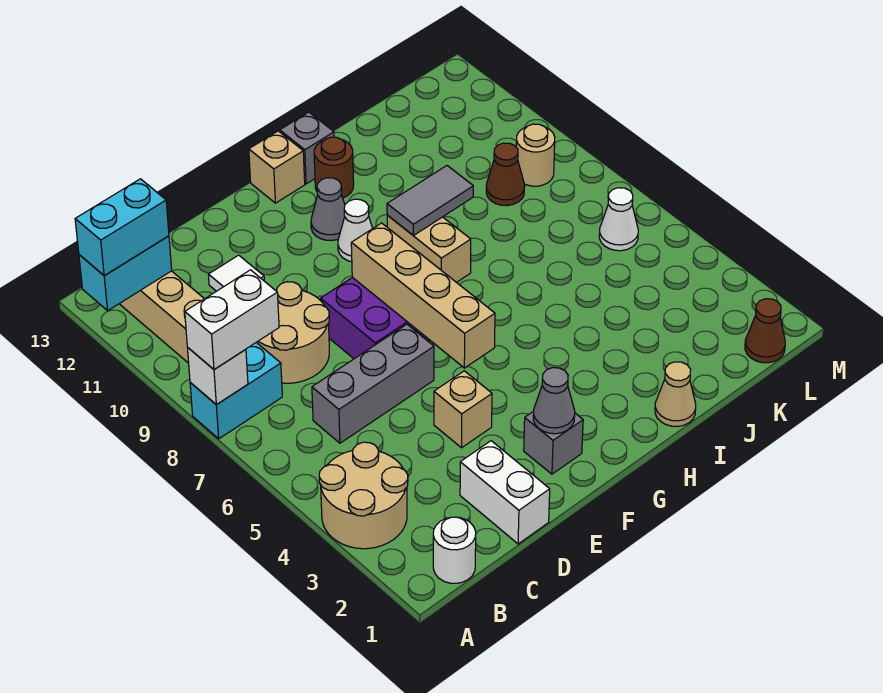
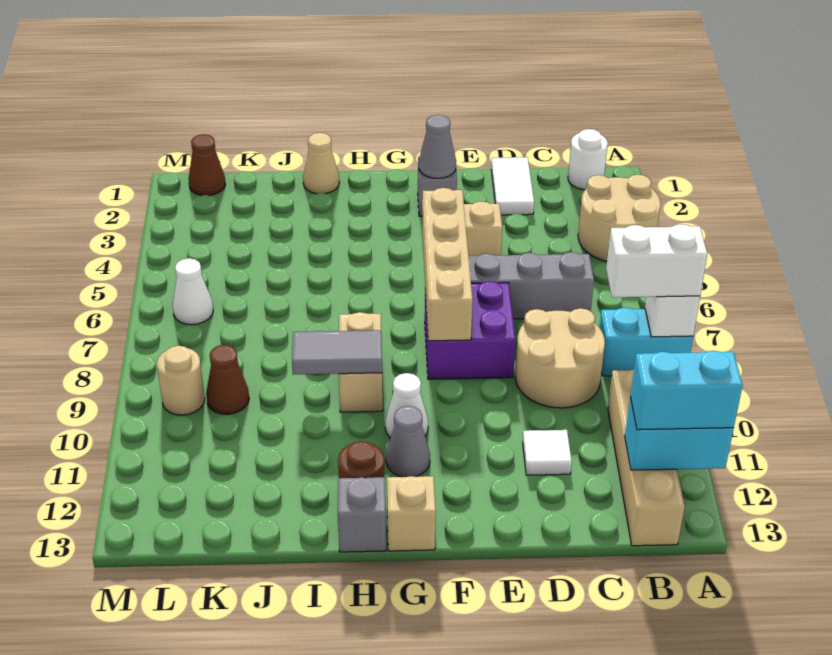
white 1x2 brick [460,441,550,544] -> white 1x2 tile [491,157,534,215]

